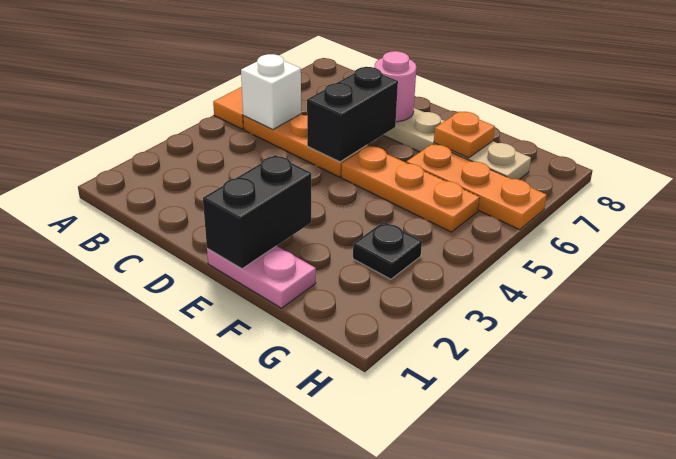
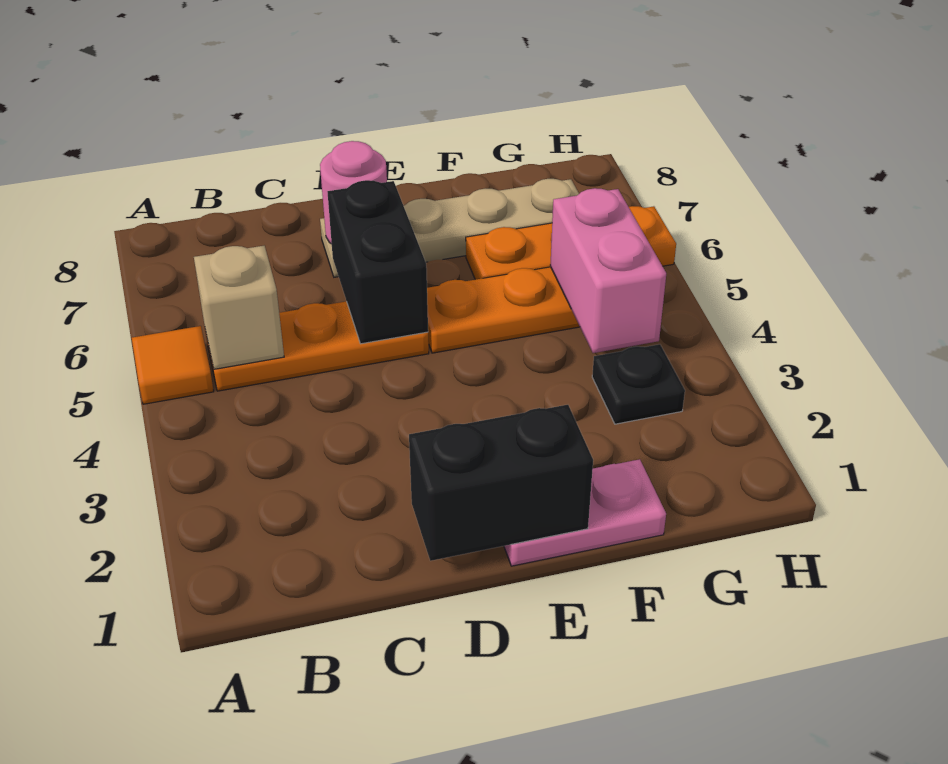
white 1x1 brick [241,54,301,129] -> tan 1x1 brick [194,246,284,369]
black 1x2 brick [203,155,311,269] -> black 1x2 brick turned to [409,405,593,561]
orange 1x1 plate [434,112,495,158] -> none
none -> pink 1x2 brick [550,188,666,353]

